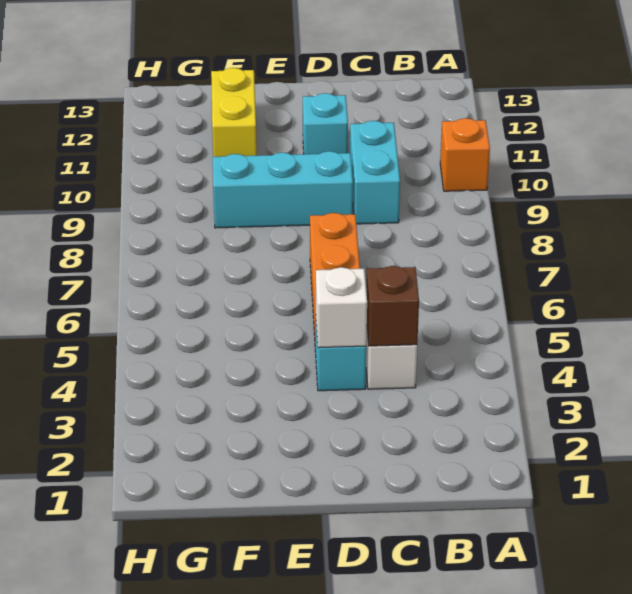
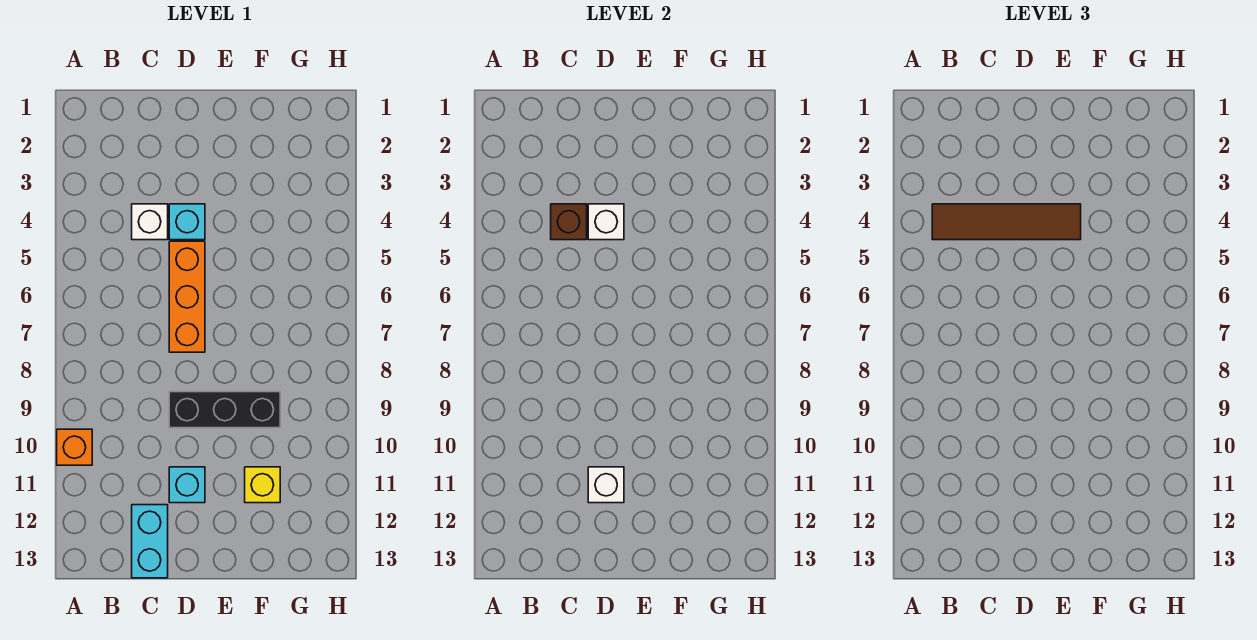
none -> brown 1x4 tile [932,204,1081,240]
cyan 1x2 brick [350,121,400,224] -> cyan 1x2 brick moved to [132,505,168,578]
cyan 1x3 brick [213,151,353,228] -> black 1x3 brick [169,392,280,428]
none -> white 1x1 brick [588,467,624,503]
yellow 1x2 brick [211,68,257,157] -> yellow 1x1 brick [245,467,280,503]

